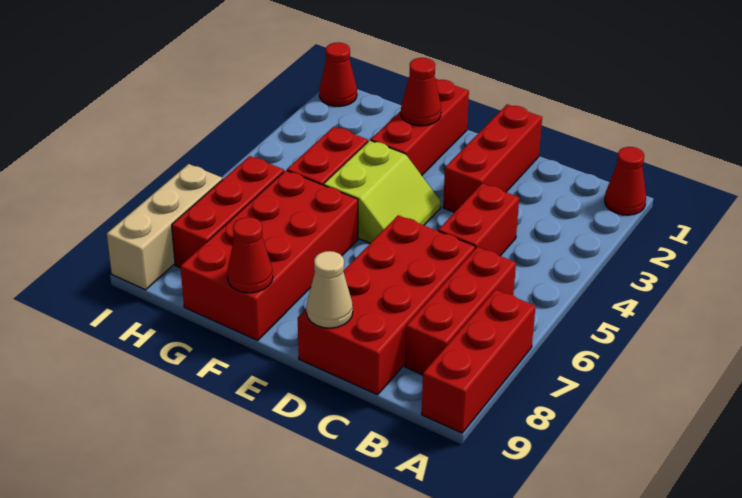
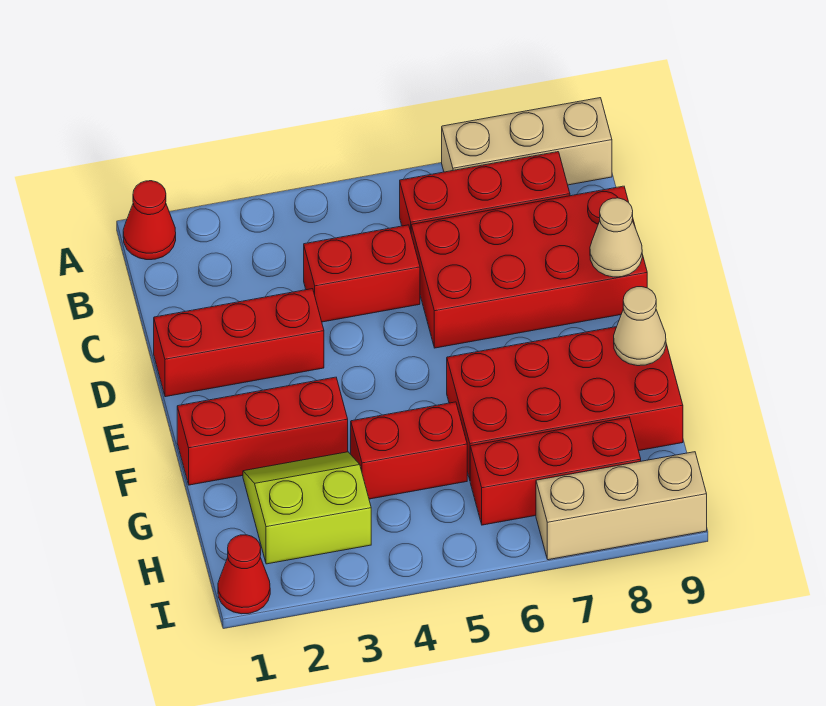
red 1x3 brick [422,290,536,433] -> tan 1x3 brick [442,98,612,185]
lime 2x2 slope [324,140,441,243] -> lime 2x2 slope moved to [243,452,371,564]
red 1x1 cone [401,58,441,126] -> none
red 1x1 cone [227,217,273,293] -> tan 1x1 cone [614,287,666,366]

